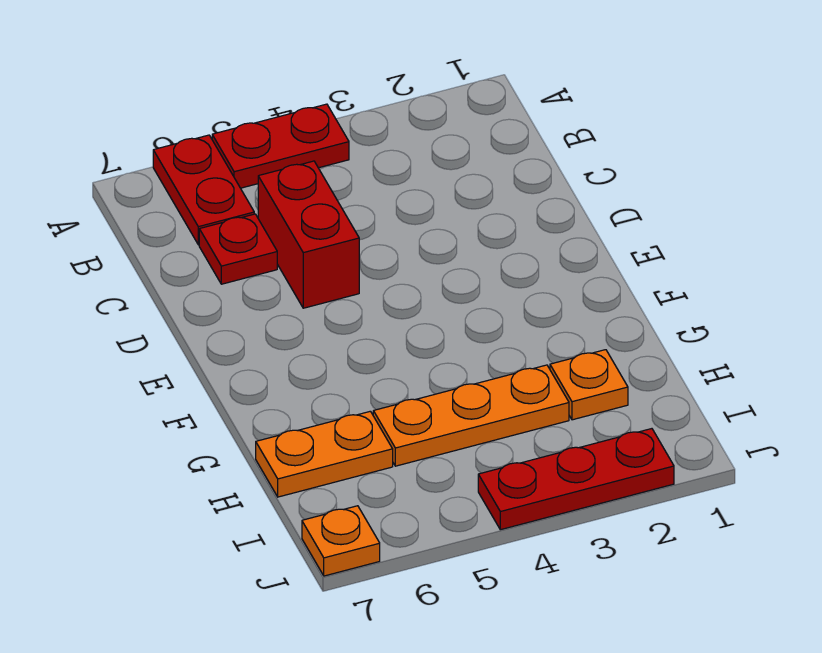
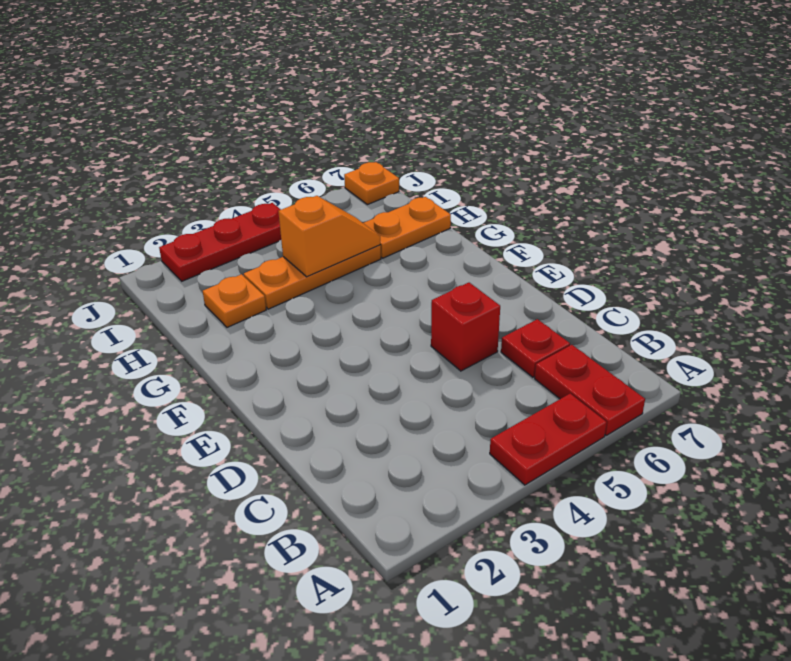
red 1x2 brick [258,161,359,308] -> red 1x1 brick [431,283,500,371]
none -> orange 1x2 slope [279,196,380,277]

